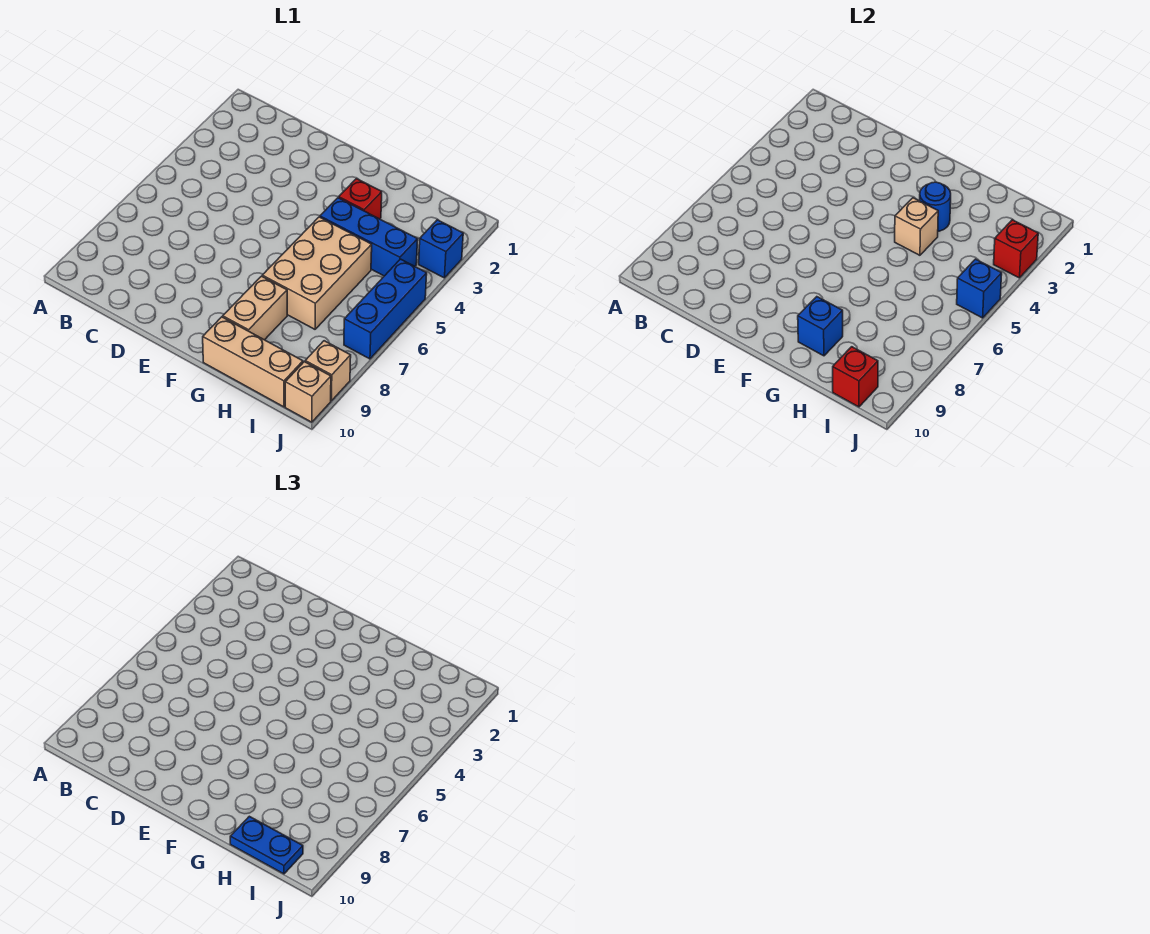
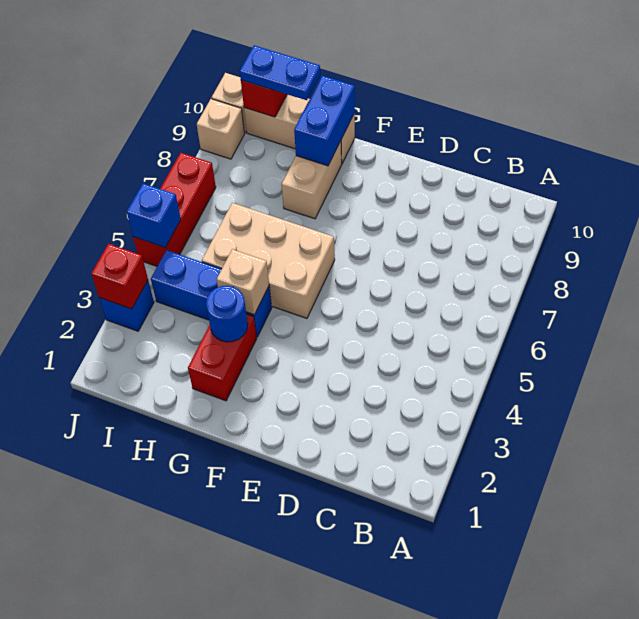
red 1x1 brick [339,179,382,219] -> red 1x2 brick [188,314,257,401]
tan 2x3 brick [262,217,372,329] -> tan 2x3 brick turned to [202,203,335,318]
blue 1x1 brick [798,297,843,356] -> blue 1x2 brick [294,76,355,166]
blue 1x3 brick [344,259,427,359] -> red 1x3 brick [133,153,216,266]

